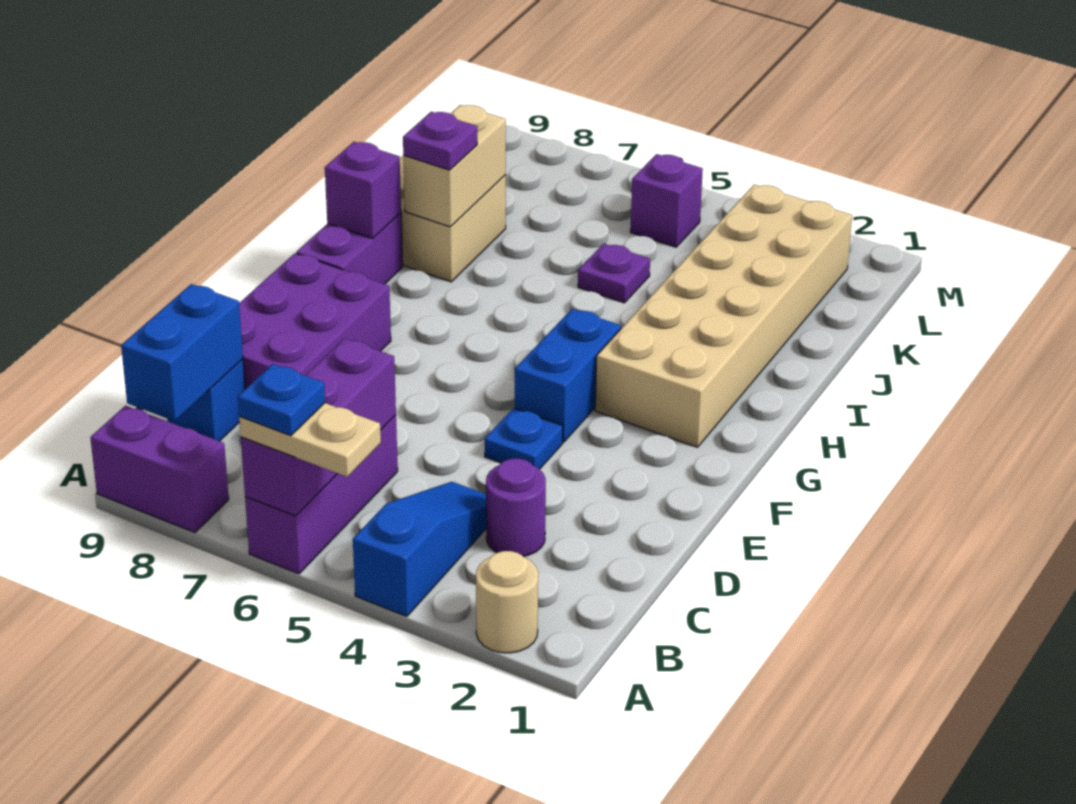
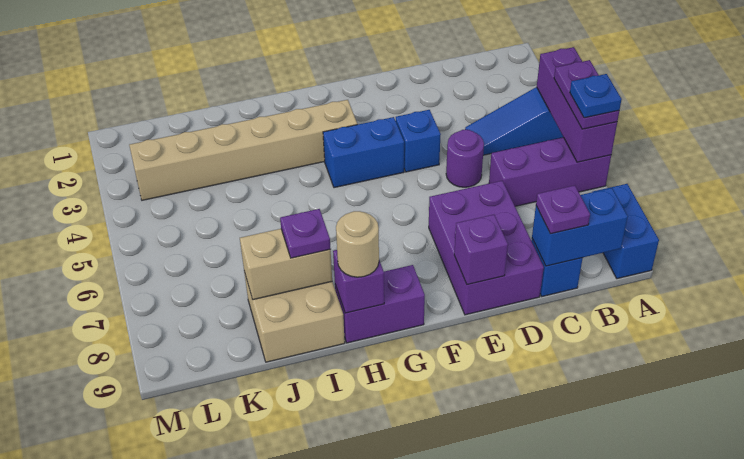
tan 1x1 round brick [476,551,538,653] -> tan 1x1 round brick moved to [336,211,379,277]
tan 1x2 plate [239,403,381,477] -> purple 1x2 plate [554,60,619,129]
purple 1x3 brick [241,338,396,516] -> purple 1x3 brick turned to [537,47,617,162]
purple 1x2 brick [90,406,229,532] -> blue 1x2 brick [593,184,659,279]
purple 1x1 round brick [486,459,546,556] -> purple 1x1 round brick moved to [446,130,484,187]
purple 2x3 brick [239,253,391,389] -> purple 2x3 brick turned to [429,181,544,315]
blue 1x1 plate [485,408,563,469] -> blue 1x1 brick [396,110,441,172]
tan 2x6 brick [595,184,852,447] -> tan 1x6 brick [129,100,357,200]
purple 1x1 plate [578,244,650,303] -> purple 1x1 plate moved to [536,185,590,234]
purple 1x1 brick [630,154,703,247] -> purple 1x1 brick moved to [454,215,508,285]

